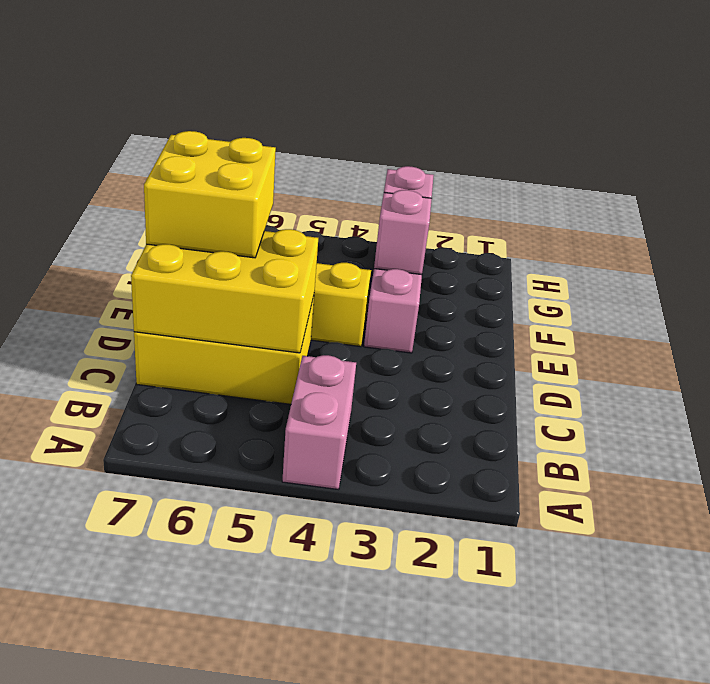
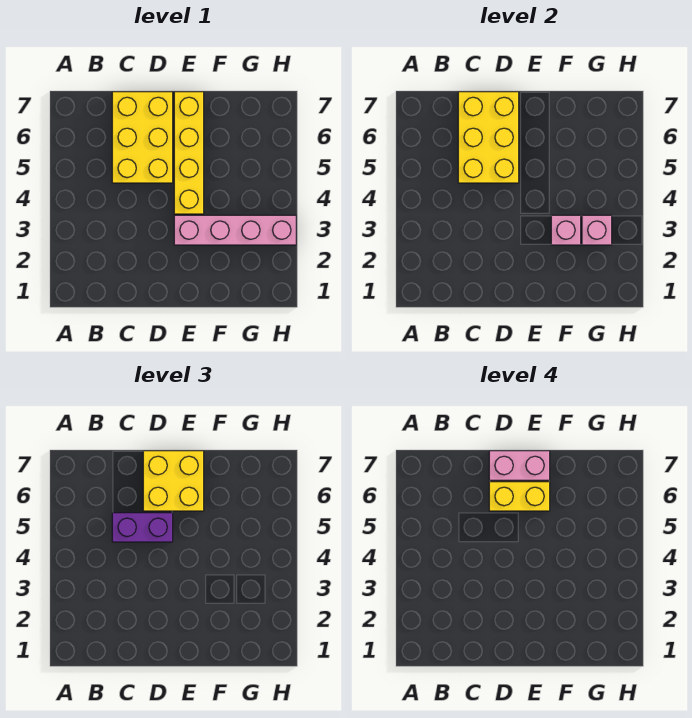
pink 1x2 brick [282,355,356,490] -> pink 1x2 brick moved to [489,451,550,480]
none -> purple 1x2 brick [112,513,173,542]
none -> yellow 1x2 brick [489,482,550,511]

